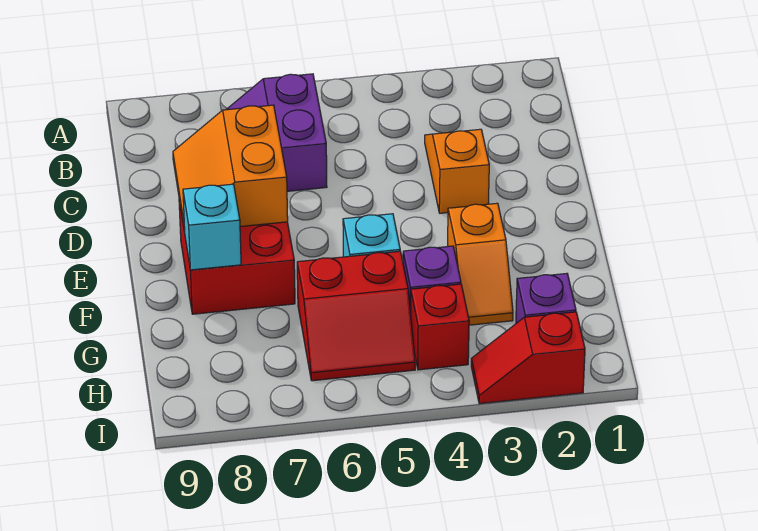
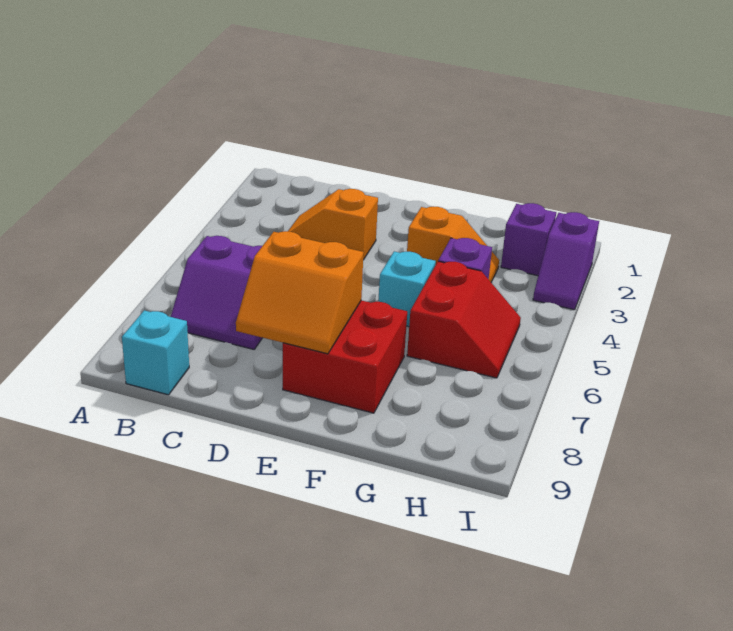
cyan 1x1 brick [183,184,241,270] -> cyan 1x1 brick moved to [122,310,189,395]
red 1x1 brick [411,284,469,370] -> none
red 1x2 slope [471,312,585,404] -> purple 1x2 slope [533,212,599,310]

